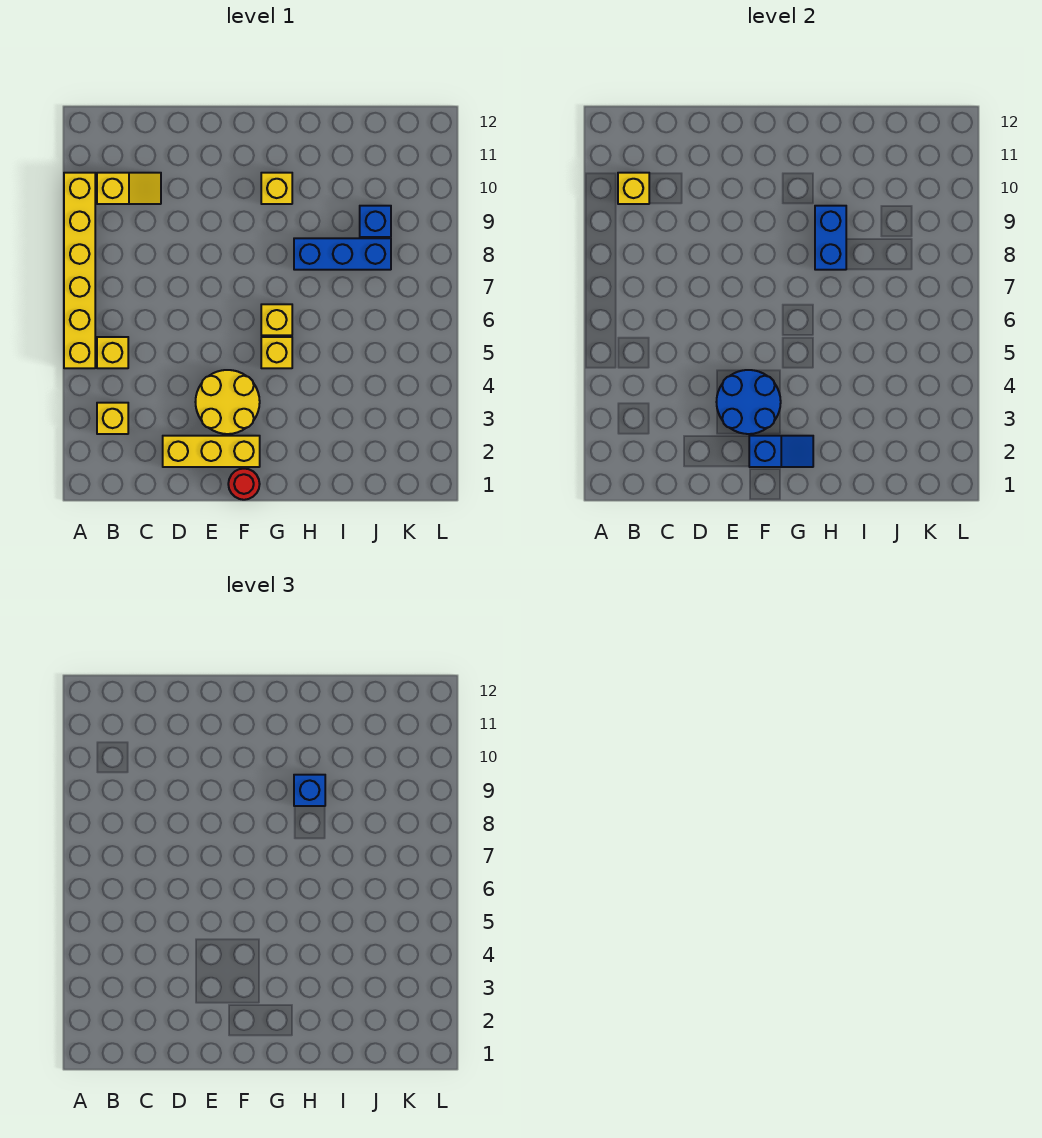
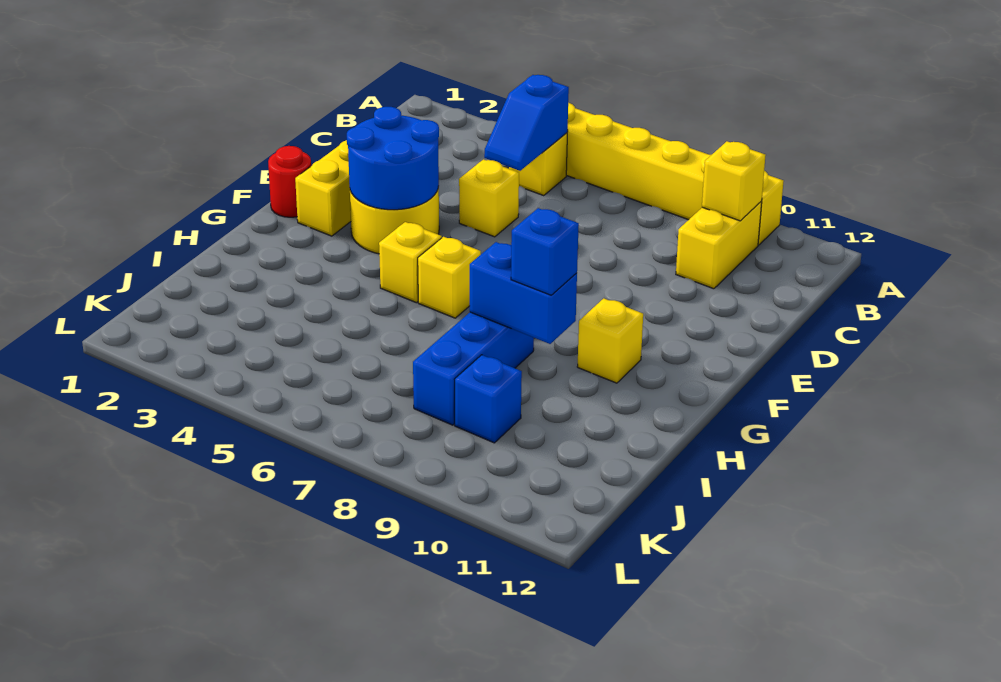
yellow 1x1 brick [97,403,128,434] -> yellow 1x1 brick moved to [459,159,519,237]
yellow 1x2 slope [97,173,161,204] -> yellow 1x2 brick [676,201,762,289]
blue 1x2 slope [749,436,813,467] -> blue 1x2 slope moved to [484,75,569,171]

